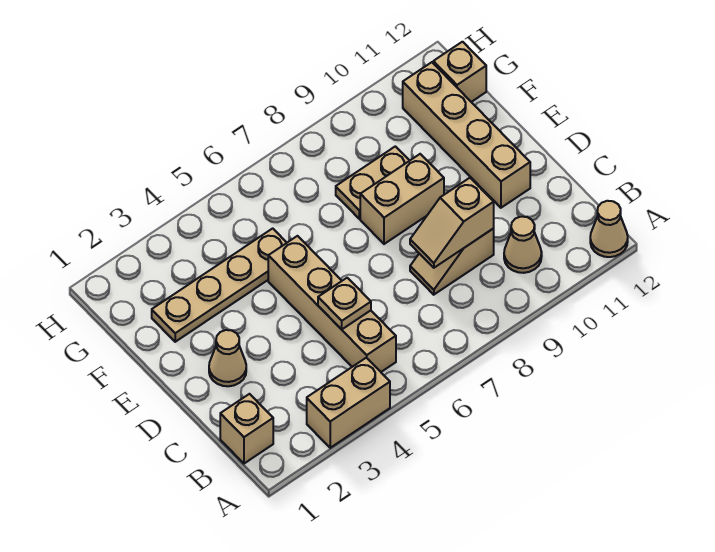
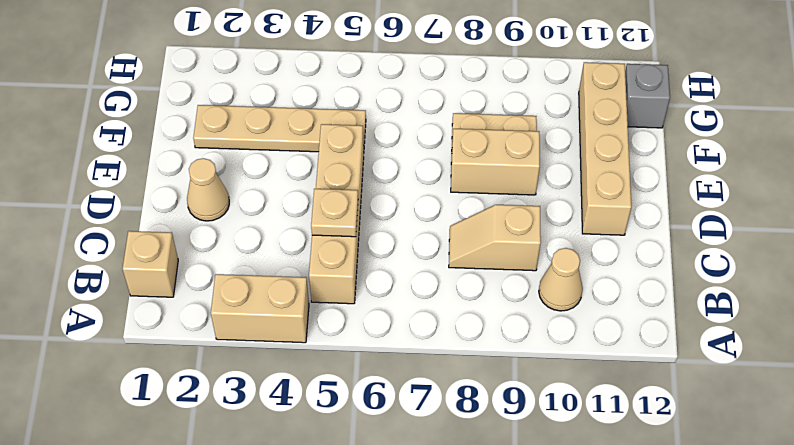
tan 1x1 cone [590,201,628,257] -> none
tan 1x2 slope [410,178,494,268] -> none
tan 1x1 brick [433,42,486,102] -> grey 1x1 brick [625,64,670,128]

